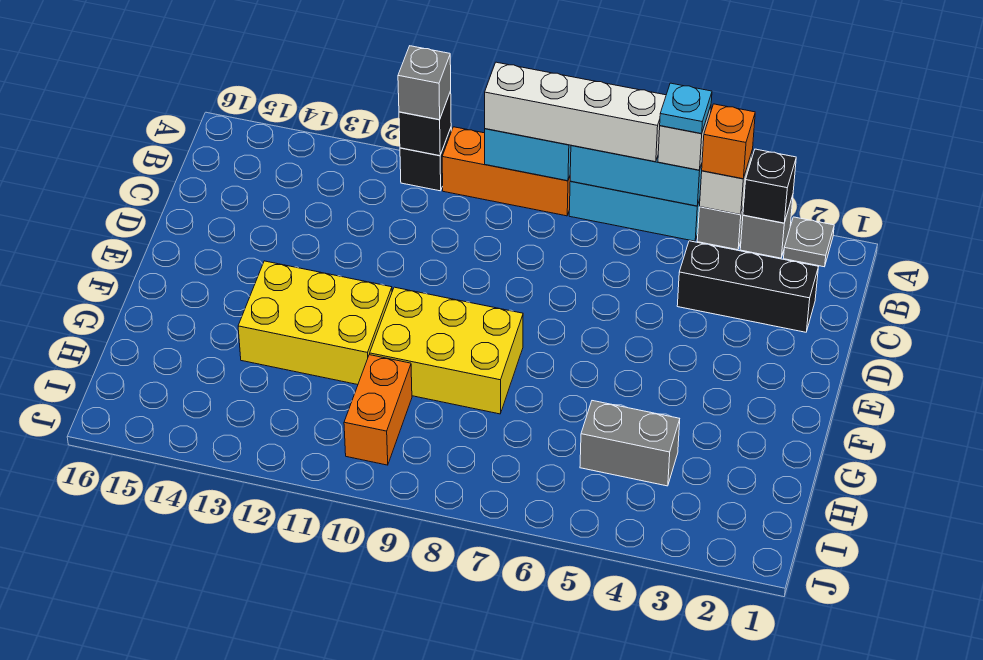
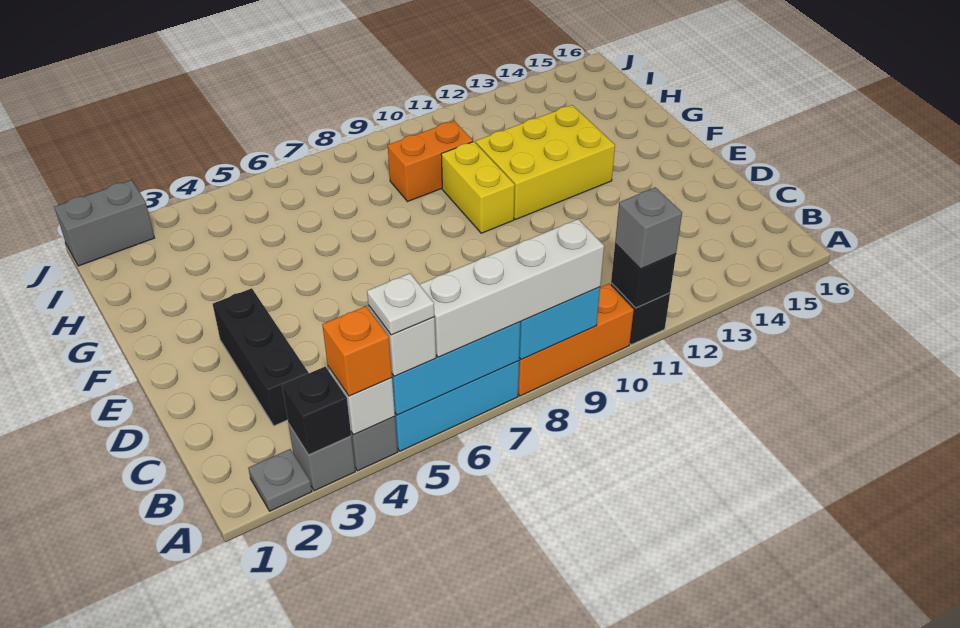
cyan 1x1 plate [660,83,712,134] -> white 1x1 plate [367,273,434,335]
black 1x3 brick [677,241,818,332] -> black 1x3 brick turned to [213,288,309,426]
yellow 2x3 brick [370,287,523,414] -> yellow 1x2 brick [441,142,515,233]
grey 1x2 brick [580,401,680,486] -> grey 1x2 brick moved to [54,180,154,266]
orange 1x2 brick [344,355,412,465] -> orange 1x2 brick turned to [388,121,473,202]

